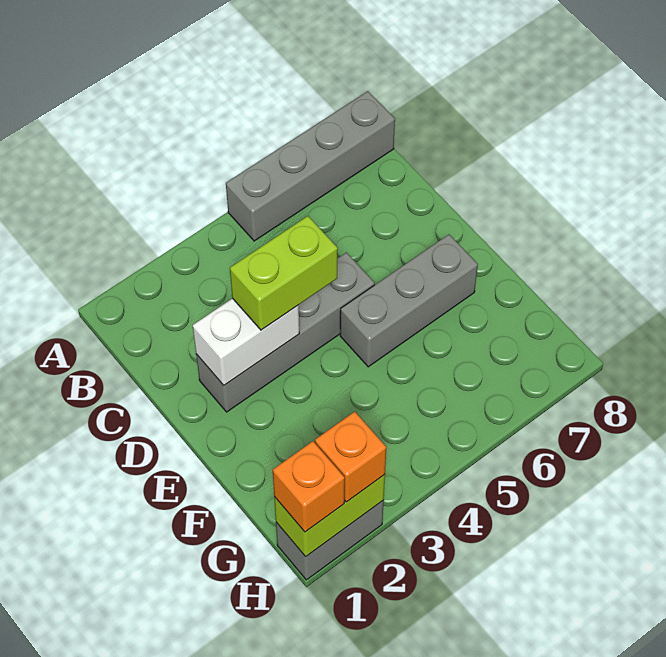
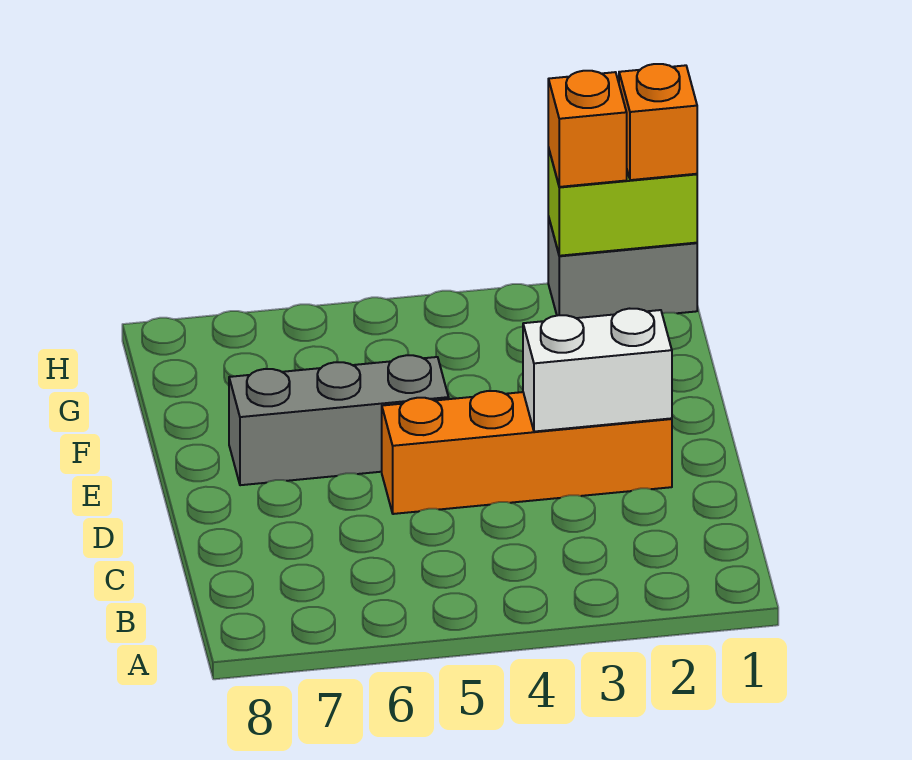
grey 1x4 brick [226,91,395,241] -> none
grey 1x4 brick [196,252,375,412] -> orange 1x4 brick [382,391,672,514]
lime 1x2 brick [230,216,338,330] -> none

